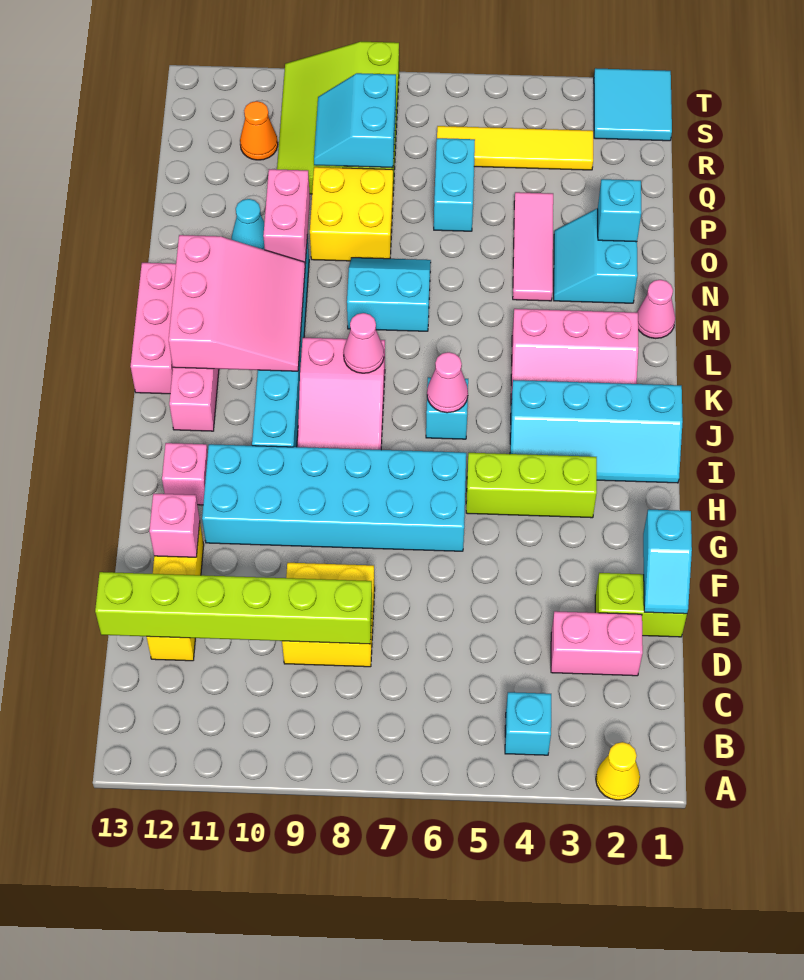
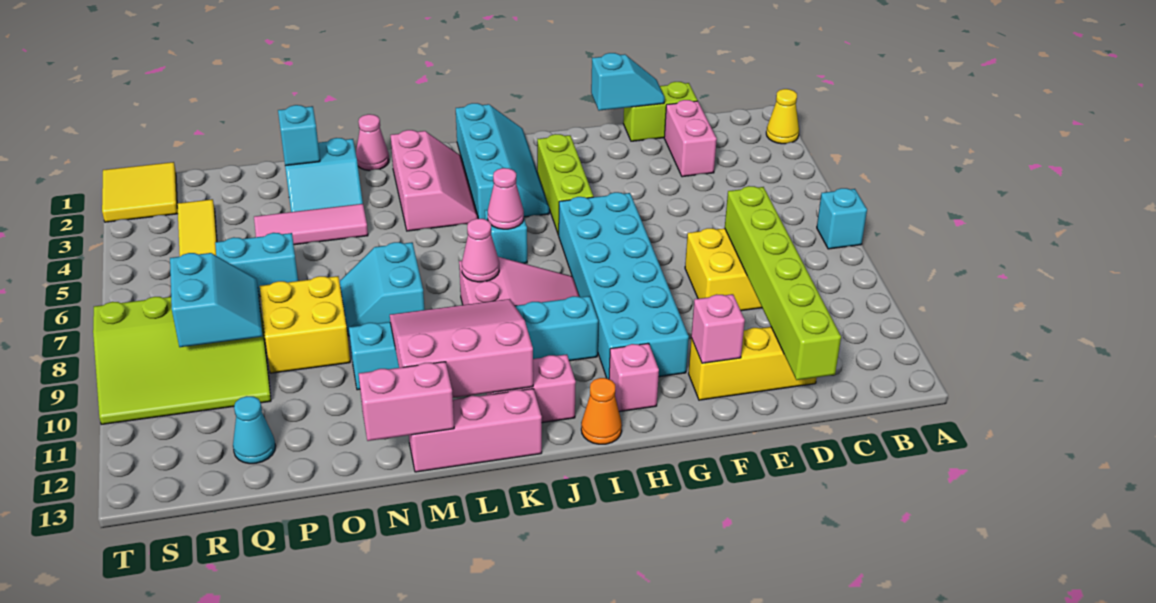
cyan 1x1 brick [505,692,551,755] -> cyan 1x1 brick moved to [817,188,867,249]
lime 1x2 brick [595,573,687,637] -> lime 1x2 brick turned to [623,82,698,141]
pink 1x2 brick [263,169,310,263] -> pink 1x2 brick moved to [359,362,454,441]
cyan 1x1 cone [232,199,265,250] -> cyan 1x1 cone moved to [233,396,275,464]
cyan 2x2 slope [314,73,396,168] -> cyan 2x2 slope turned to [170,253,262,347]
orange 1x1 cone [240,101,278,160] -> orange 1x1 cone moved to [581,378,622,444]
cyan 2x2 tile [594,68,672,141] -> yellow 2x2 tile [102,162,178,222]

